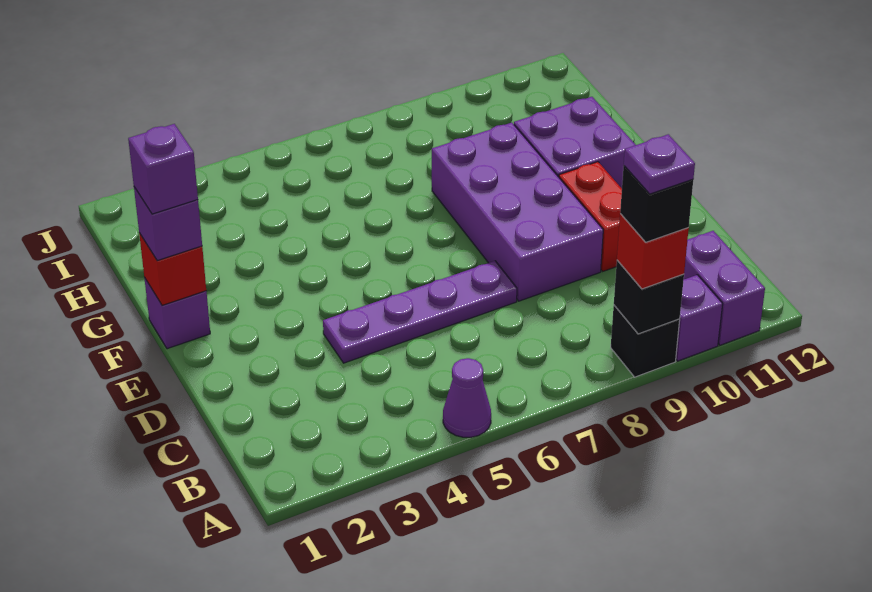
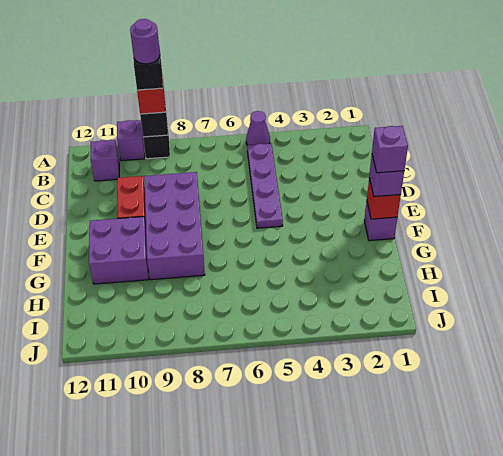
purple 1x1 plate [624,134,695,194] -> purple 1x1 round brick [130,19,160,64]
purple 1x2 brick [684,231,765,345] -> purple 1x1 brick [91,140,119,181]
purple 1x4 plate [323,261,517,363] -> purple 1x4 plate turned to [247,144,283,228]

